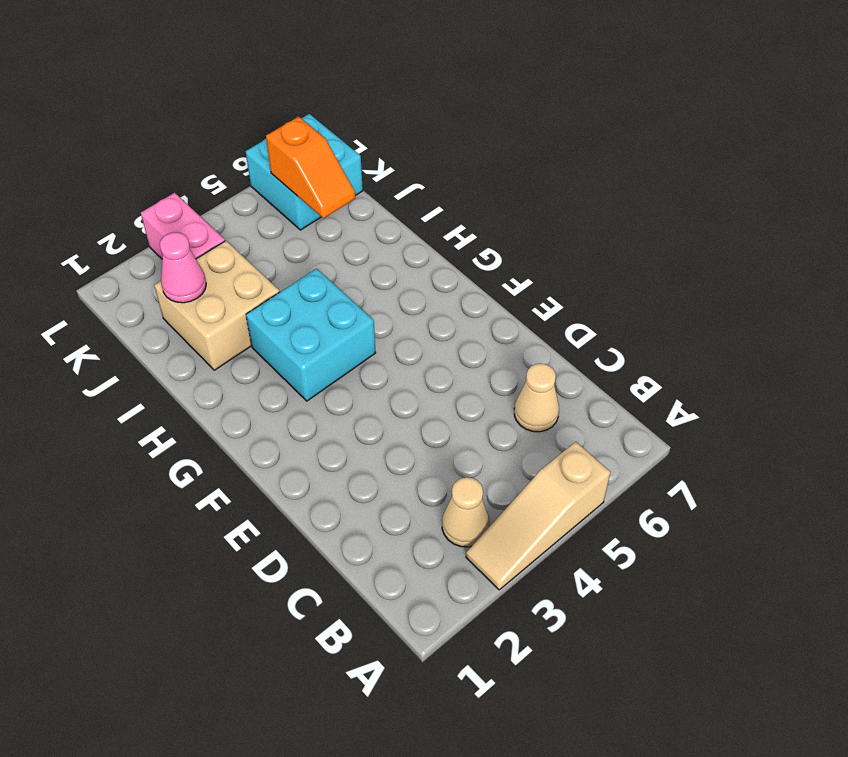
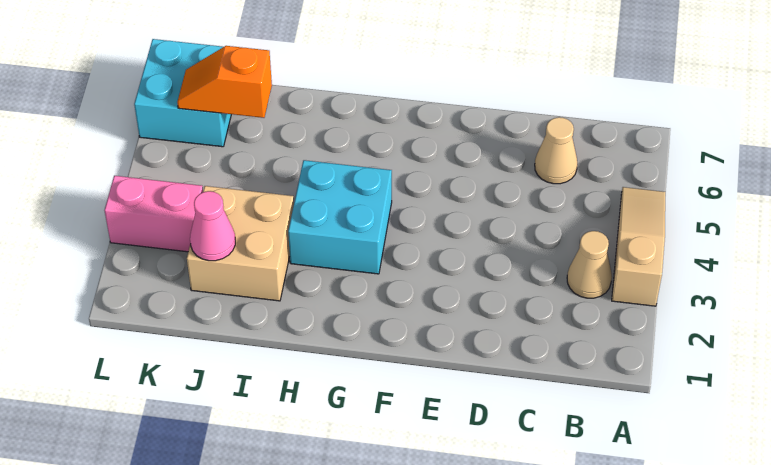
tan 1x3 slope [466,442,611,590] -> tan 1x3 slope turned to [612,187,665,306]
orange 1x2 slope [266,116,355,218] -> orange 1x2 slope turned to [177,46,272,118]

